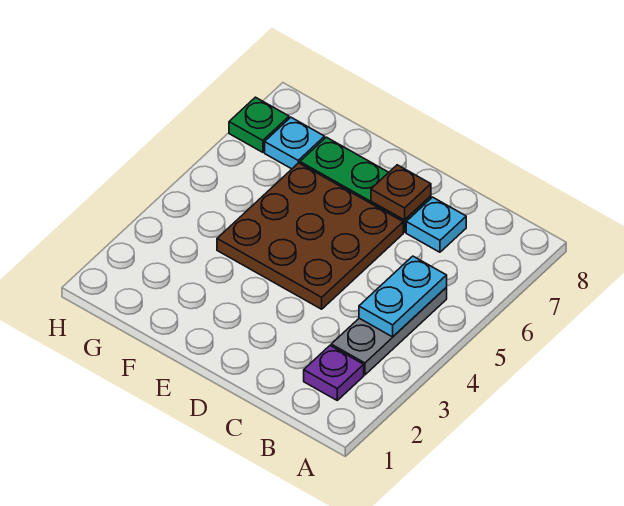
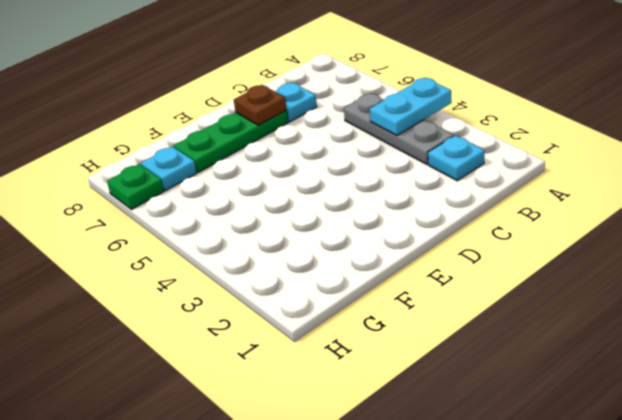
purple 1x1 plate [304,346,364,400] -> cyan 1x1 plate [428,136,485,181]
cyan 1x2 plate [359,256,447,337] -> cyan 1x2 plate turned to [370,78,452,136]
brown 3x3 plate [217,163,403,309] -> none

